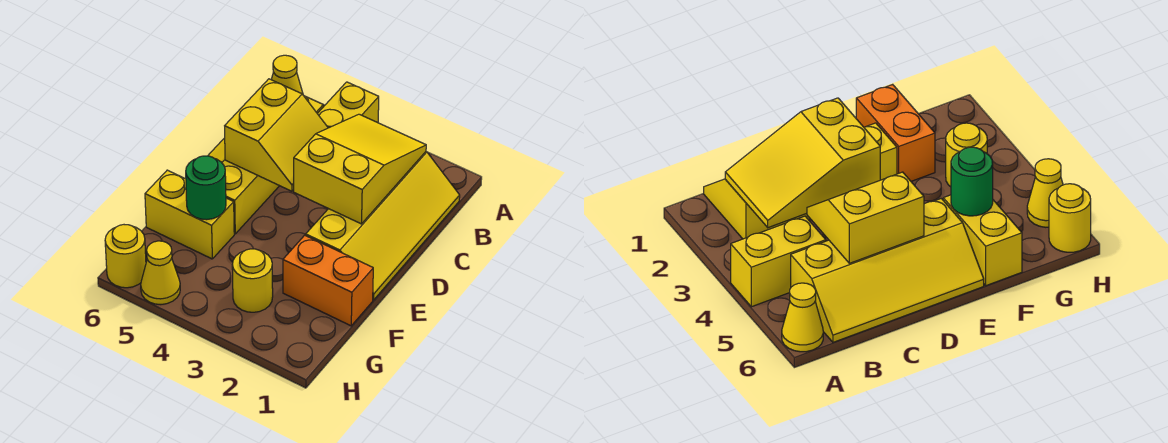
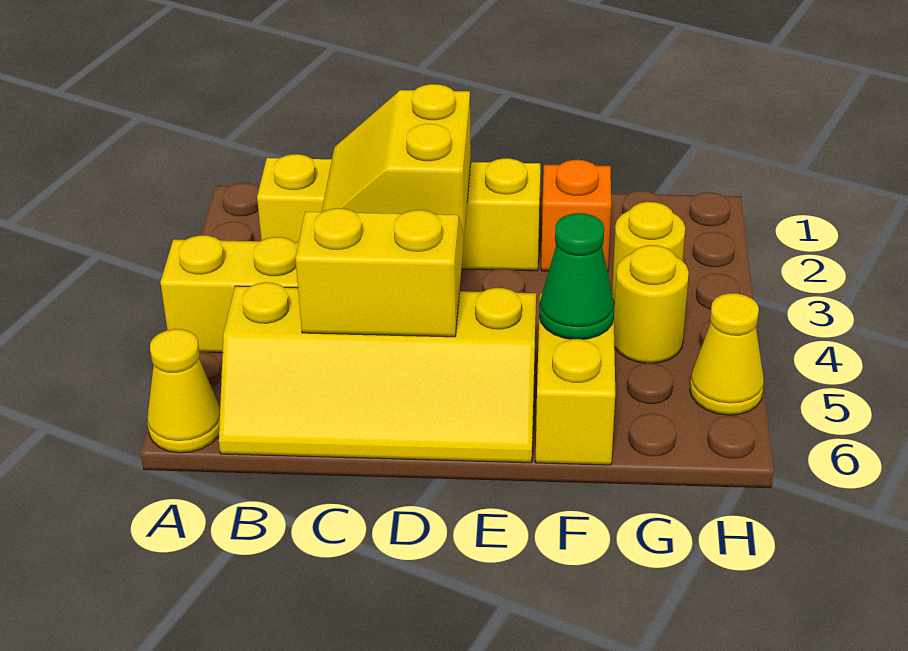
yellow 2x3 slope [294,114,426,224] -> yellow 2x2 slope [322,84,471,243]
orange 1x2 brick [283,235,373,326] -> orange 1x1 brick [541,160,611,272]
green 1x1 round brick [186,156,226,220] -> green 1x1 cone [539,213,614,339]
yellow 1x1 round brick [105,225,146,288] -> yellow 1x1 round brick moved to [614,245,689,363]

